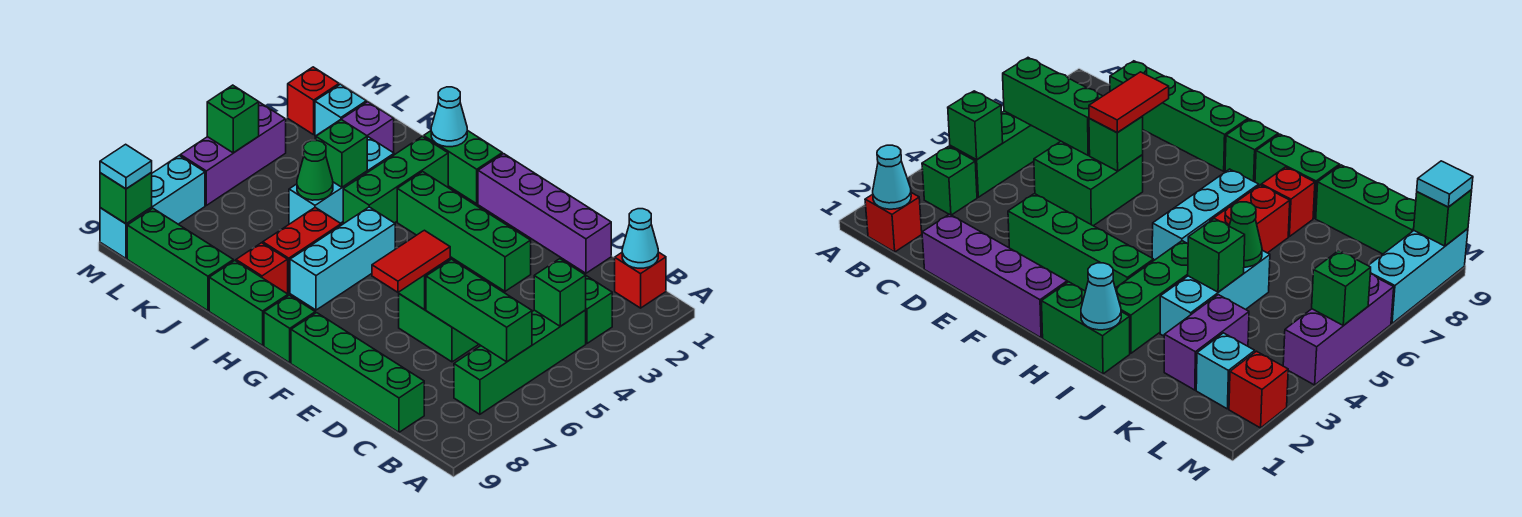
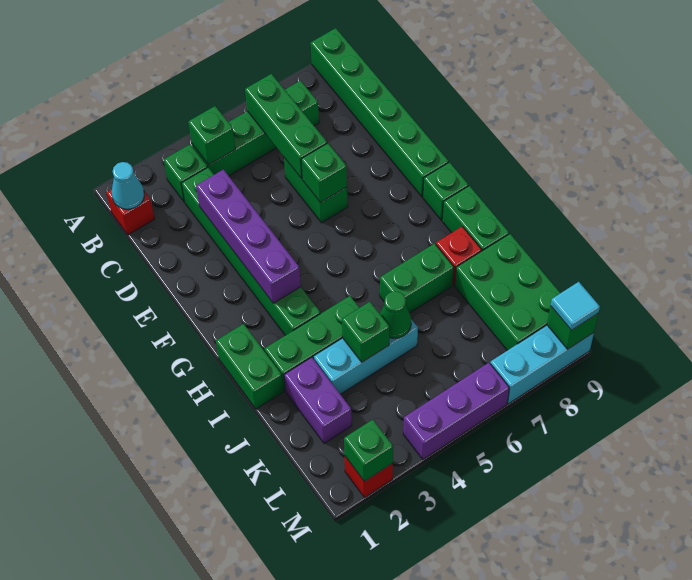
green 1x4 brick [291,313,424,432] -> green 1x6 brick [311,28,449,197]
purple 1x4 brick [478,154,611,273] -> purple 1x4 brick moved to [196,170,301,303]
green 2x2 brick [399,259,479,362] -> green 1x2 brick [284,158,348,223]
green 1x4 brick [397,172,531,291] -> green 1x6 brick [181,168,320,335]
red 1x2 tile [372,230,450,292] -> none
cyan 1x3 brick [290,207,395,310] -> none
cyan 1x1 cone [431,87,467,147] -> none
red 1x2 brick [263,207,341,293] -> green 1x2 brick [380,244,454,313]
green 1x3 brick [127,208,233,311] -> green 2x3 brick [455,234,560,350]
purple 1x2 brick [315,102,394,153] -> purple 1x2 brick turned to [284,357,352,443]
cyan 1x1 brick [315,84,366,136] -> none
green 1x1 brick [207,85,259,153] -> green 1x1 brick moved to [344,420,393,481]

